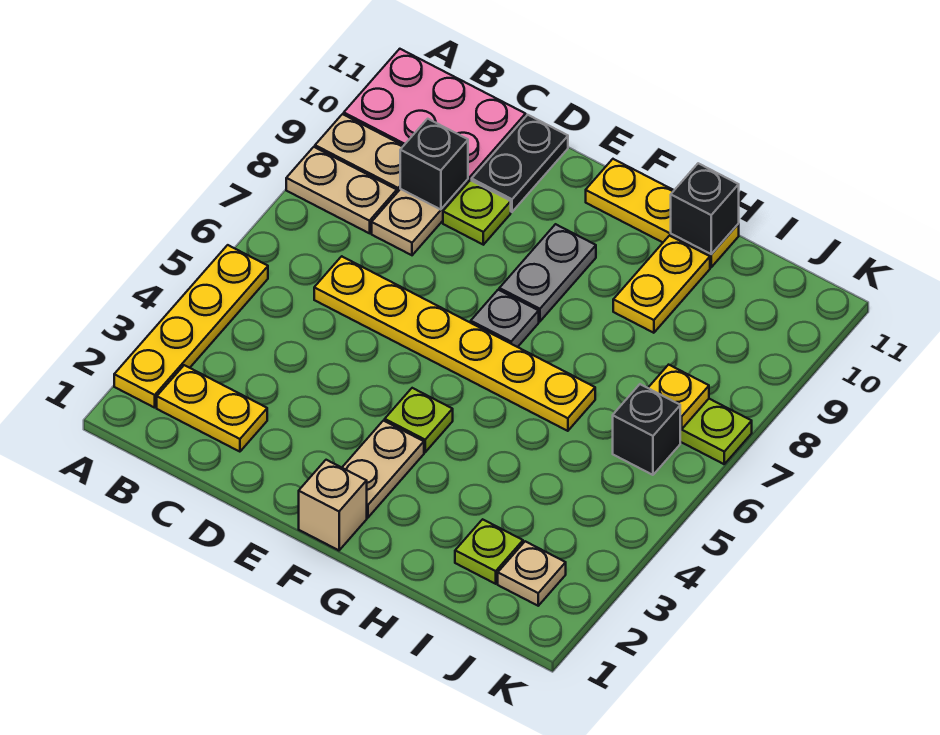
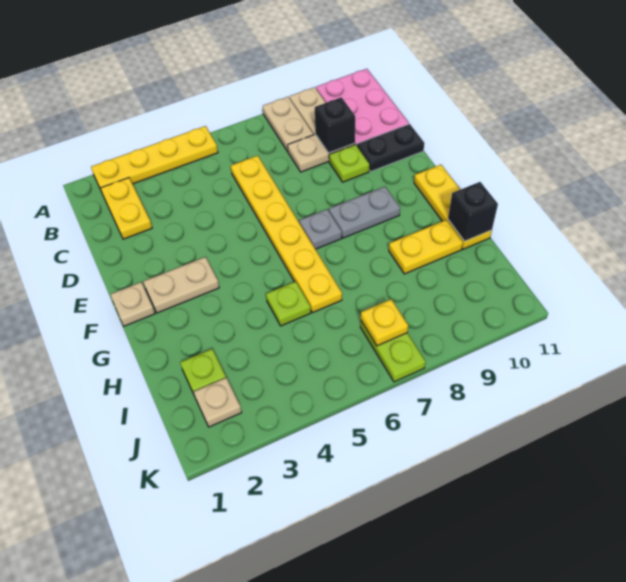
tan 1x1 brick [299,460,367,550] -> tan 1x1 plate [110,282,155,326]
lime 1x1 plate [385,388,453,452] -> lime 1x1 plate moved to [266,282,311,326]
black 1x1 brick [613,384,680,475] -> none

